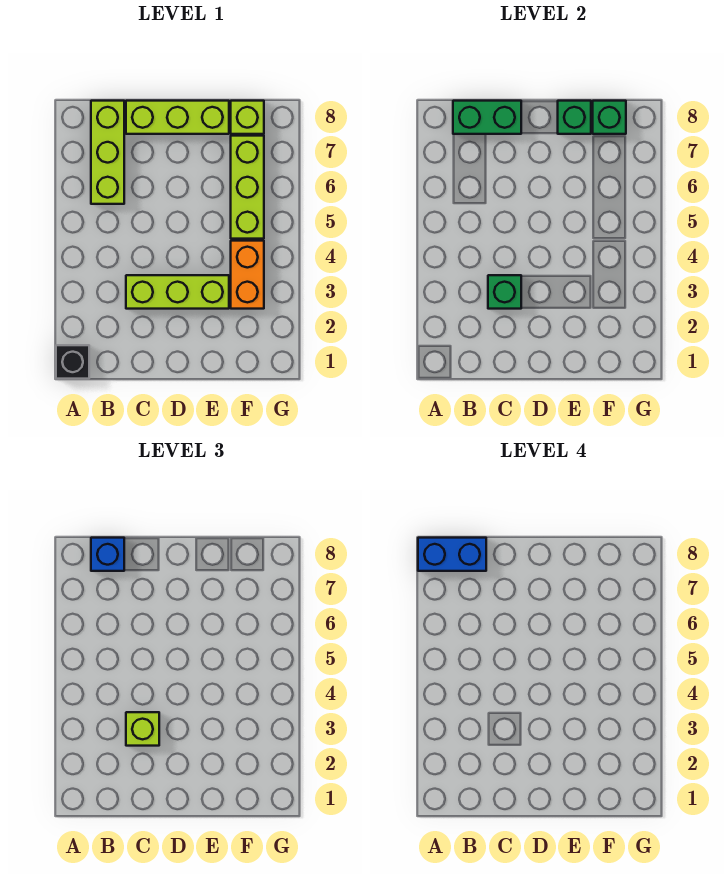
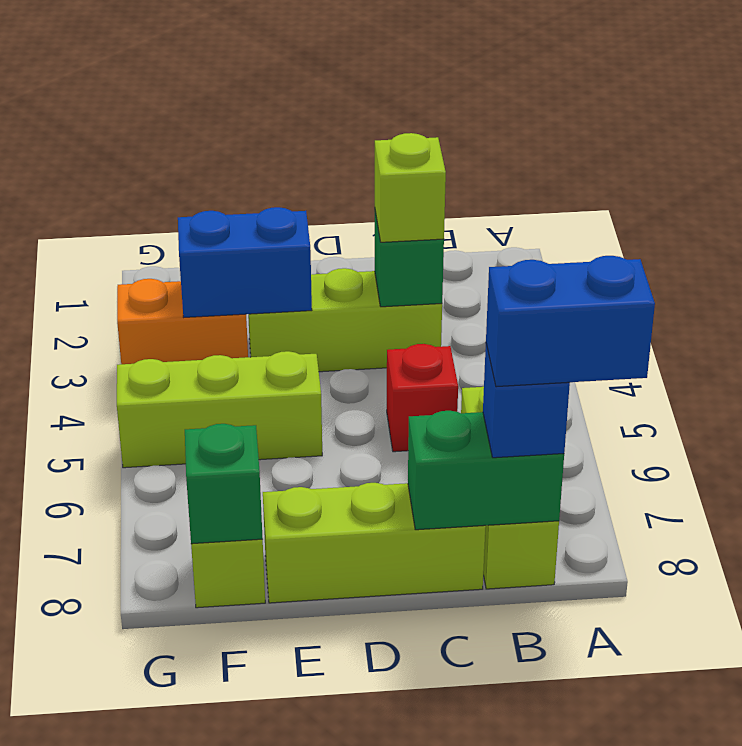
black 1x1 brick [56,345,89,379] -> none
none -> red 1x1 brick [387,344,458,452]
none -> blue 1x2 brick [178,207,312,317]
green 1x1 brick [558,101,591,134] -> none
orange 1x2 brick [231,241,264,309] -> orange 1x2 brick turned to [117,279,248,364]
lime 1x3 brick [231,136,264,239] -> lime 1x3 brick turned to [117,351,322,468]

